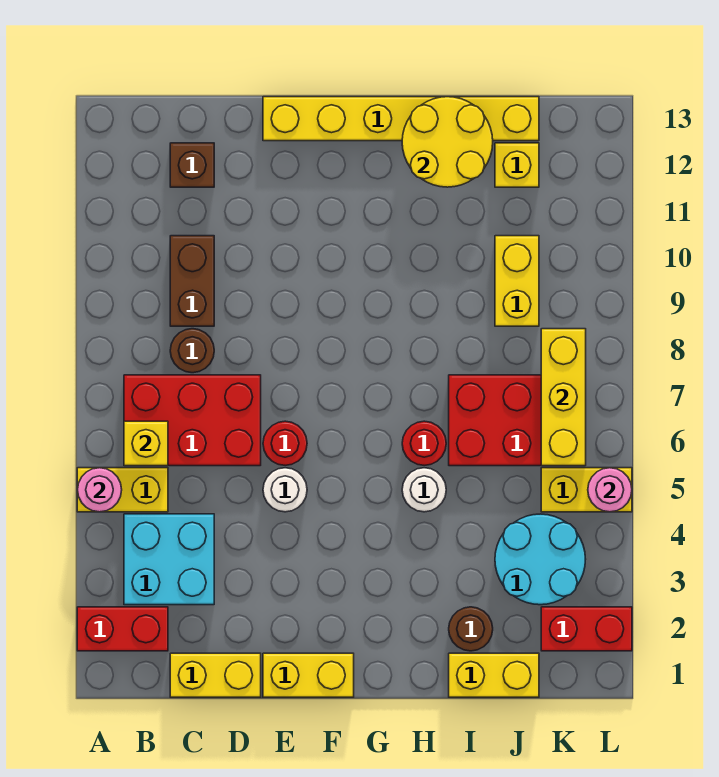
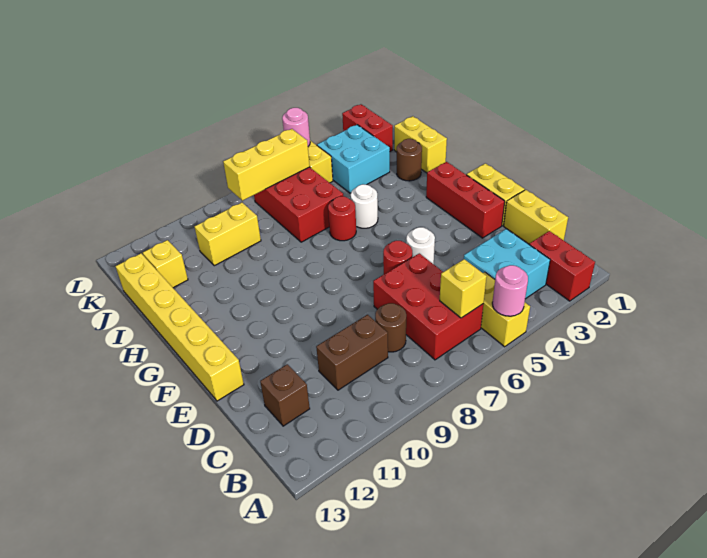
none -> red 1x3 brick [426,162,505,238]
yellow 2x2 round brick [402,97,493,187] -> none
cyan 2x2 round brick [495,514,586,605] -> cyan 2x2 brick [317,125,390,193]

